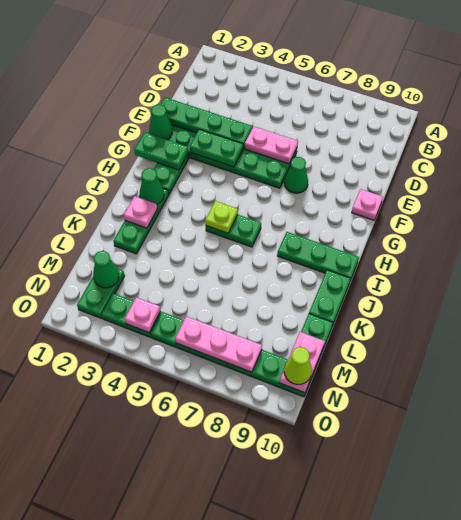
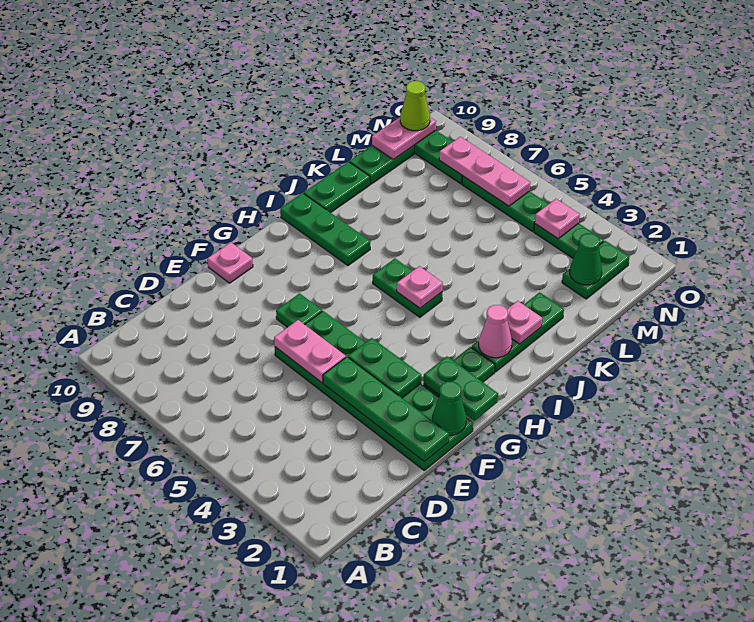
green 1x1 cone [284,157,308,193] -> green 1x1 plate [276,293,322,327]
green 1x1 cone [140,168,164,204] -> pink 1x1 cone [479,305,512,358]
lime 1x1 plate [205,201,238,233] -> pink 1x1 plate [397,266,443,308]

